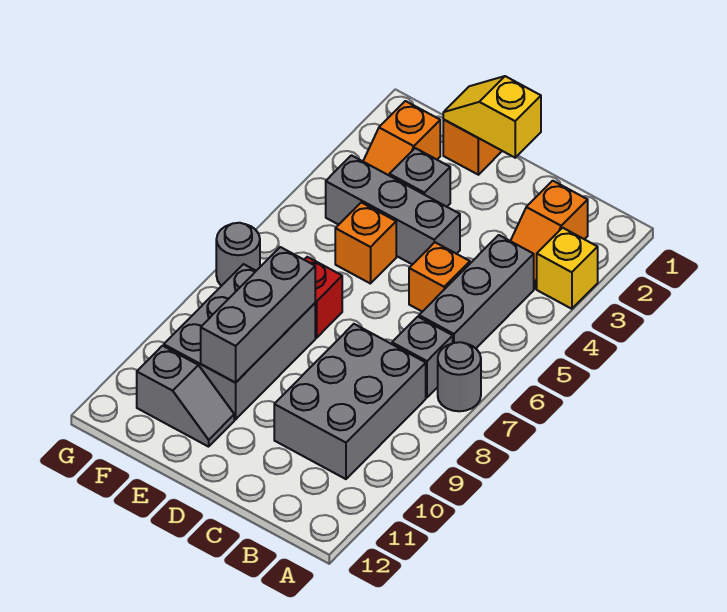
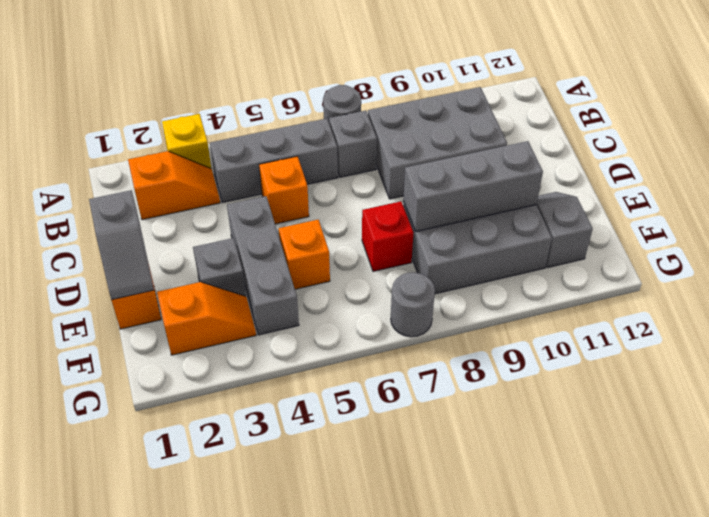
yellow 1x2 slope [443,76,541,158] -> grey 1x2 slope [89,190,154,300]

